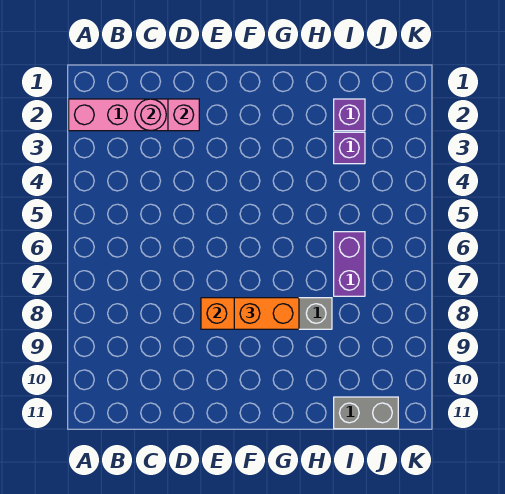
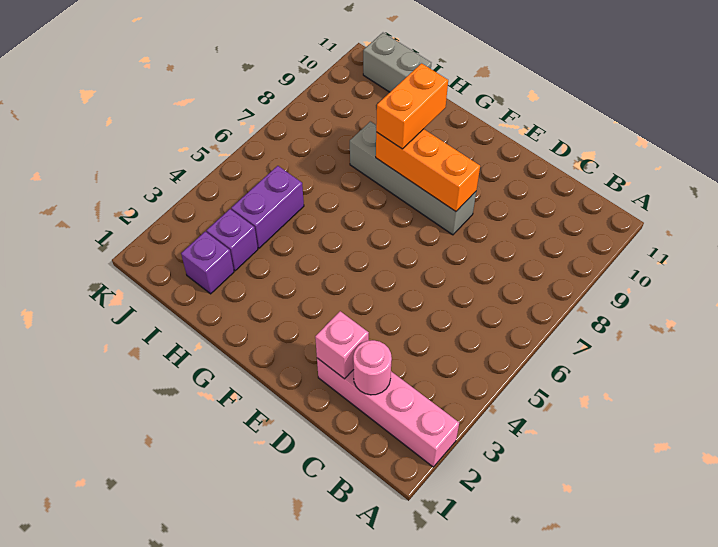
orange 1x2 brick [234,298,299,329] -> orange 1x2 brick turned to [376,63,448,149]
purple 1x2 brick [334,232,365,296] -> purple 1x2 brick moved to [231,166,304,248]

